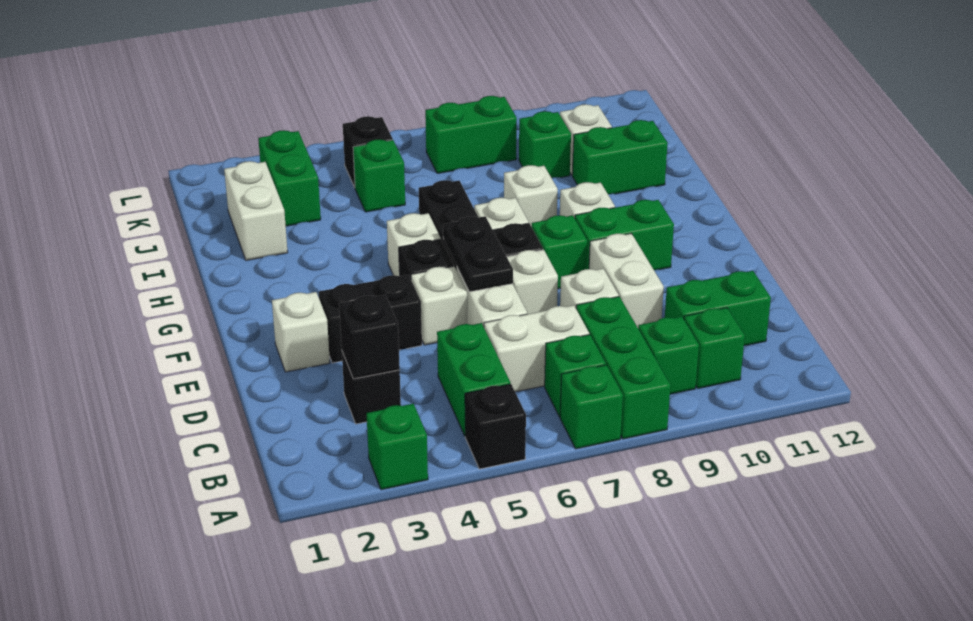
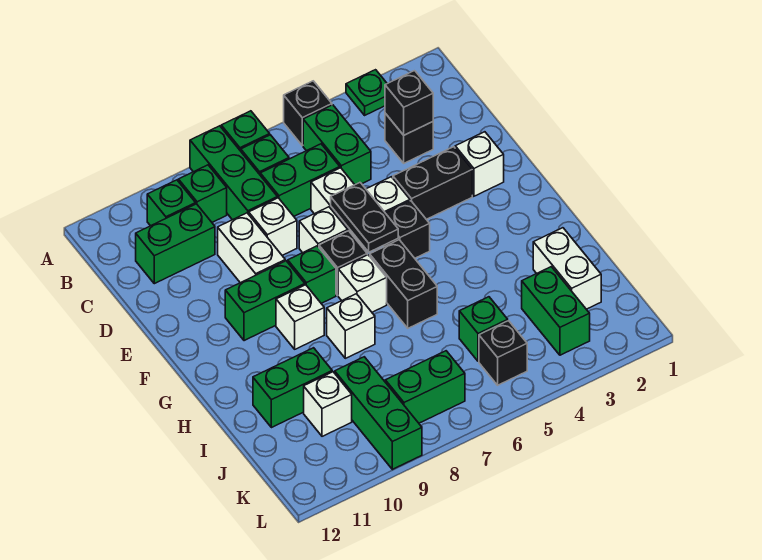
green 1x1 brick [366,404,428,490] -> green 1x1 plate [346,70,387,115]
white 1x2 brick [484,305,589,392] -> green 1x2 brick [260,144,340,216]
white 1x1 brick [387,213,441,276] -> none
green 1x1 brick [519,111,571,178] -> green 1x3 brick [335,357,422,469]

